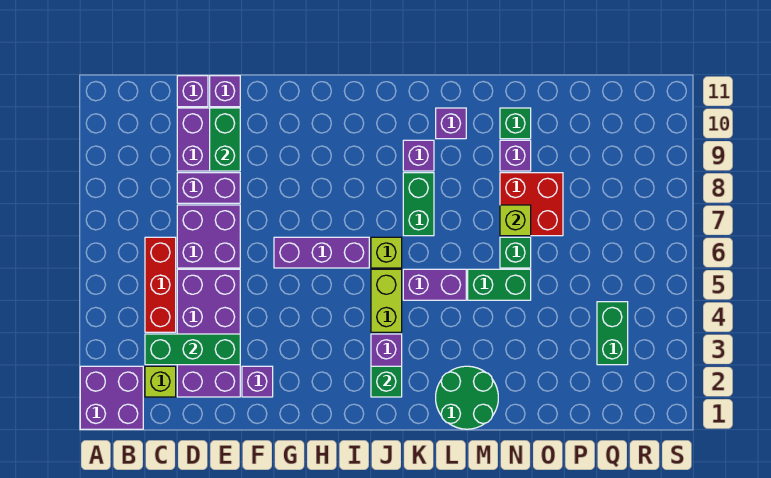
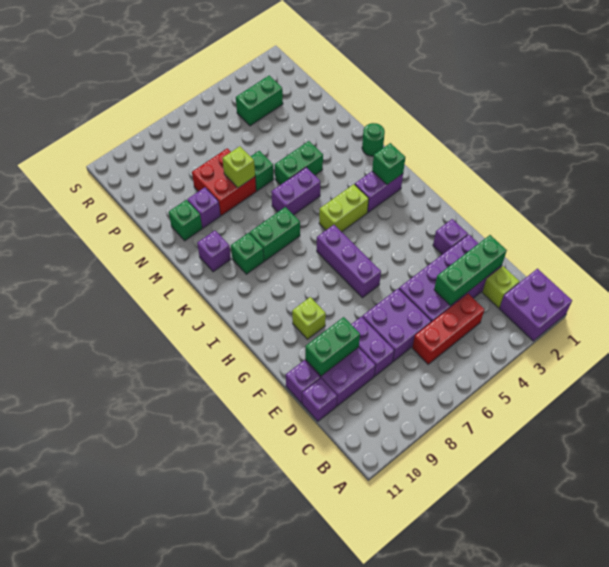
green 1x3 brick [145,334,240,365] -> green 1x3 brick turned to [434,235,507,306]
lime 1x1 brick [371,237,402,268] -> lime 1x1 brick moved to [292,297,326,339]
purple 1x2 brick [403,269,466,300] -> purple 1x2 brick turned to [271,167,320,215]
purple 1x1 brick [403,140,434,171] -> green 1x1 brick [231,233,264,274]
green 2x2 round brick [436,366,498,429] -> green 1x1 round brick [362,123,385,156]
green 1x2 brick [468,269,531,300] -> green 1x2 brick turned to [275,141,323,185]

